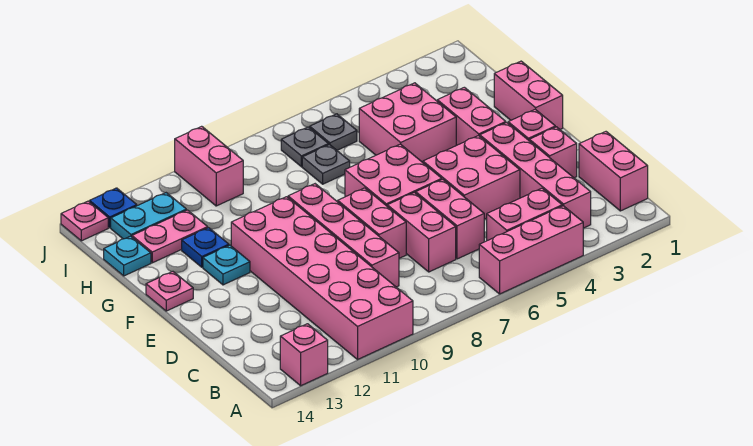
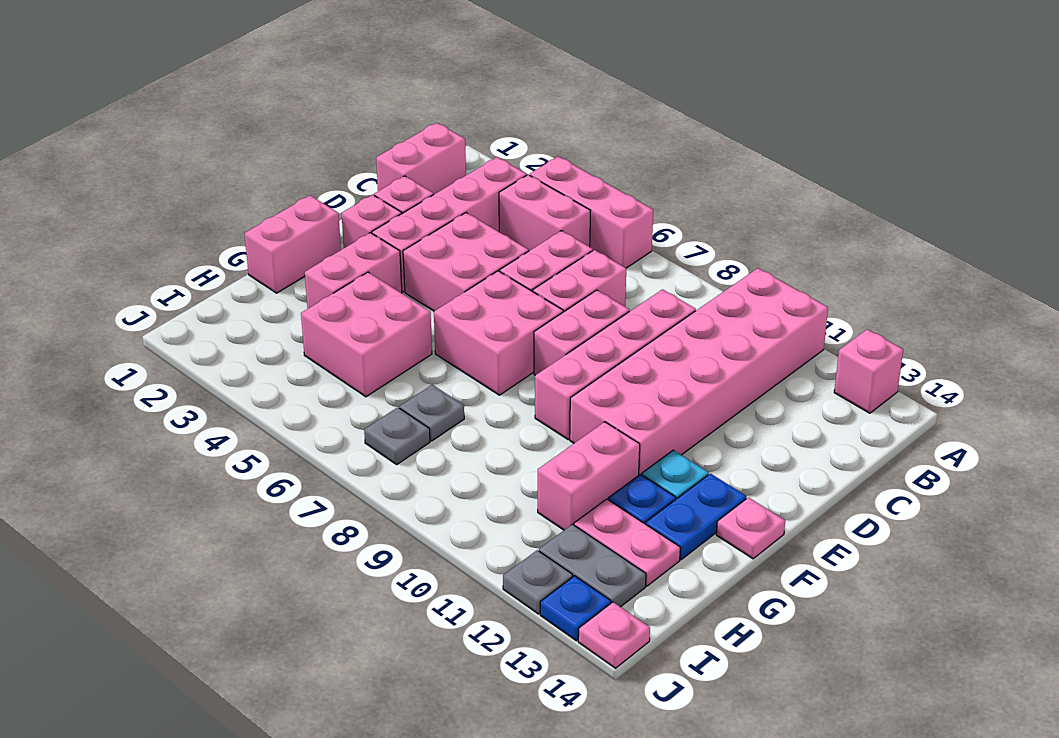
none -> blue 1x2 plate [646,474,747,560]
cyan 1x1 plate [104,236,151,276] -> none
grey 1x1 plate [310,114,357,150] -> grey 1x1 plate moved to [503,550,573,614]
pink 1x2 brick [175,126,243,206] -> pink 1x2 brick moved to [538,422,640,530]
cyan 1x2 plate [111,193,186,239] -> grey 1x2 plate [539,524,646,607]

